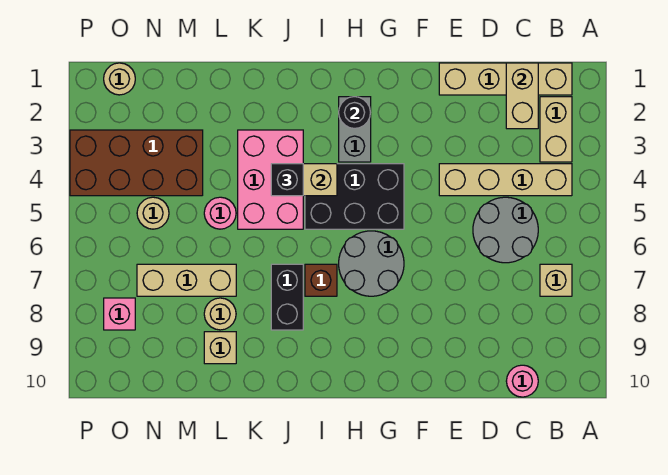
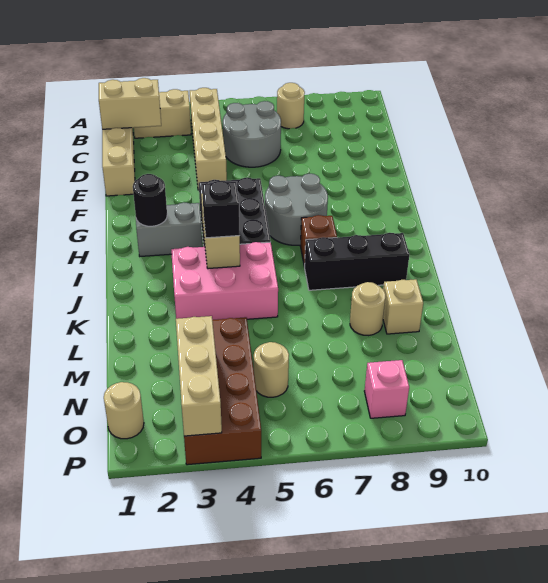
tan 1x1 brick [540,264,572,296] -> tan 1x1 round brick [277,83,305,129]
pink 1x1 round brick [506,365,538,397] -> none
black 1x2 brick [271,264,303,330] -> black 1x3 brick [305,233,409,290]
pink 1x1 round brick [204,197,236,229] -> none
tan 1x3 brick [137,264,236,296] -> tan 1x3 brick moved to [176,316,222,436]

